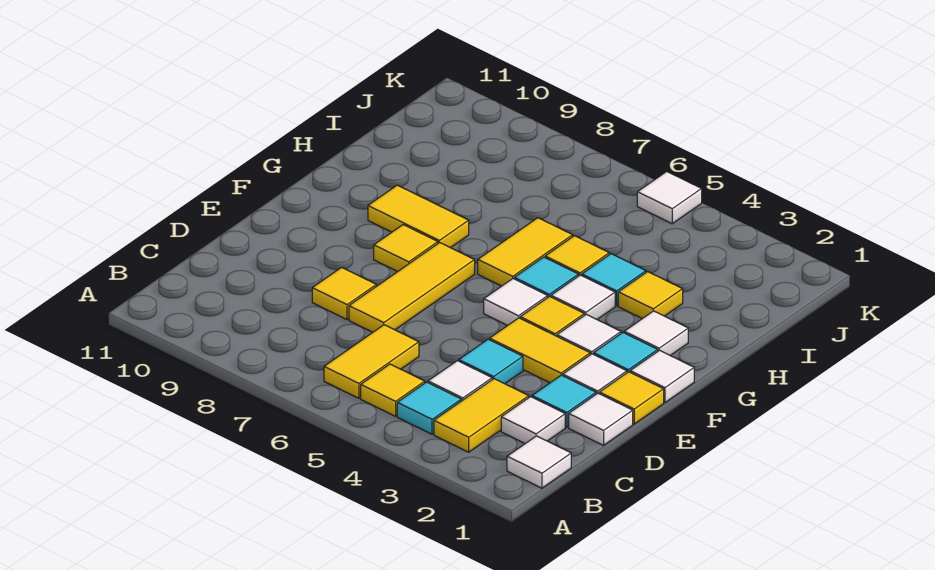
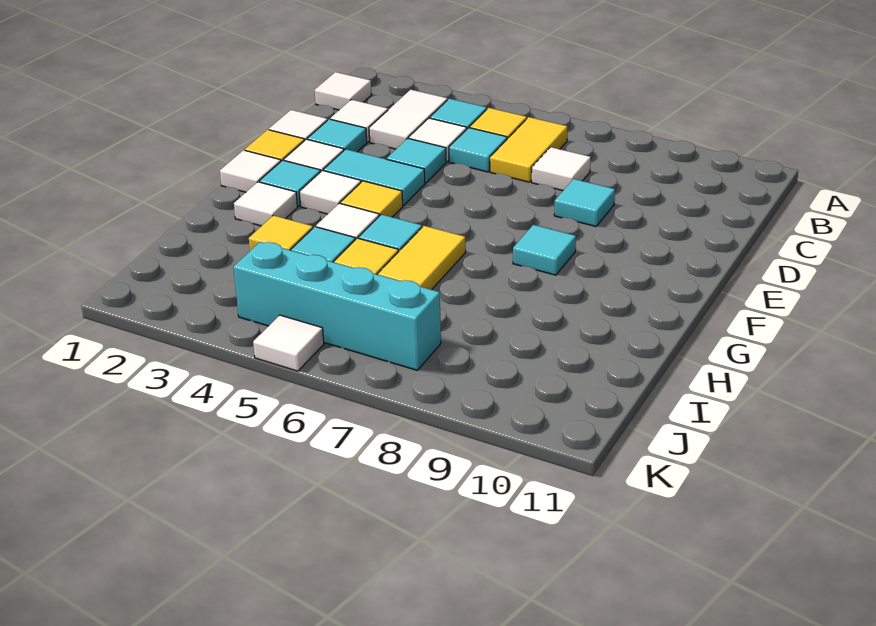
yellow 1x2 tile [434,379,529,452] -> white 1x2 tile [369,90,447,149]
none -> cyan 1x1 tile [449,128,507,172]
yellow 1x3 tile [349,243,475,332] -> none
yellow 1x1 tile [312,267,376,320] -> cyan 1x1 tile [554,179,615,226]
yellow 1x2 tile [490,318,590,383] -> cyan 1x2 tile [323,149,425,205]
white 1x1 tile [484,279,548,326] -> white 1x1 tile moved to [532,147,591,191]
yellow 1x1 tile [374,225,438,272] -> cyan 1x1 tile [513,225,576,275]
yellow 1x2 tile [368,185,469,248] -> none
none -> cyan 1x4 brick [234,242,441,370]

